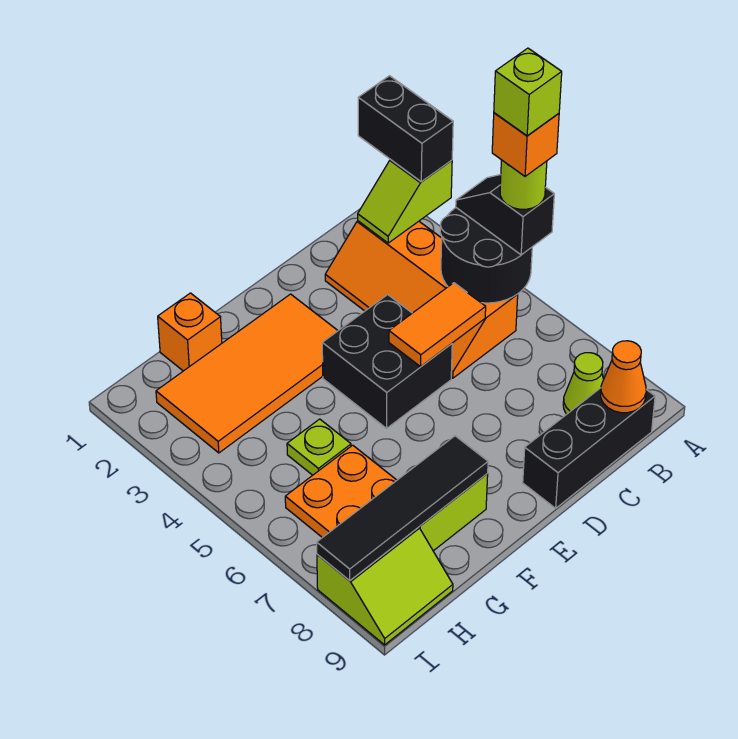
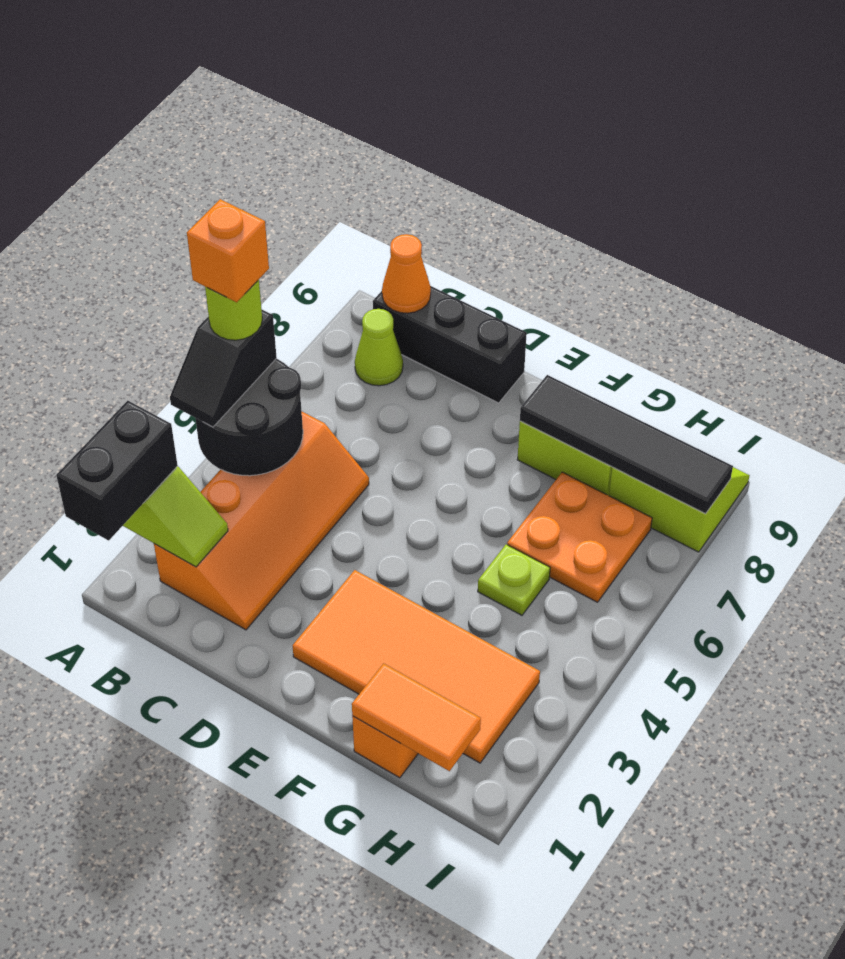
lime 1x1 brick [494,48,562,136] -> none
orange 1x2 tile [389,283,486,367] -> orange 1x2 tile moved to [352,663,481,771]
black 2x2 brick [322,295,452,428] -> none

